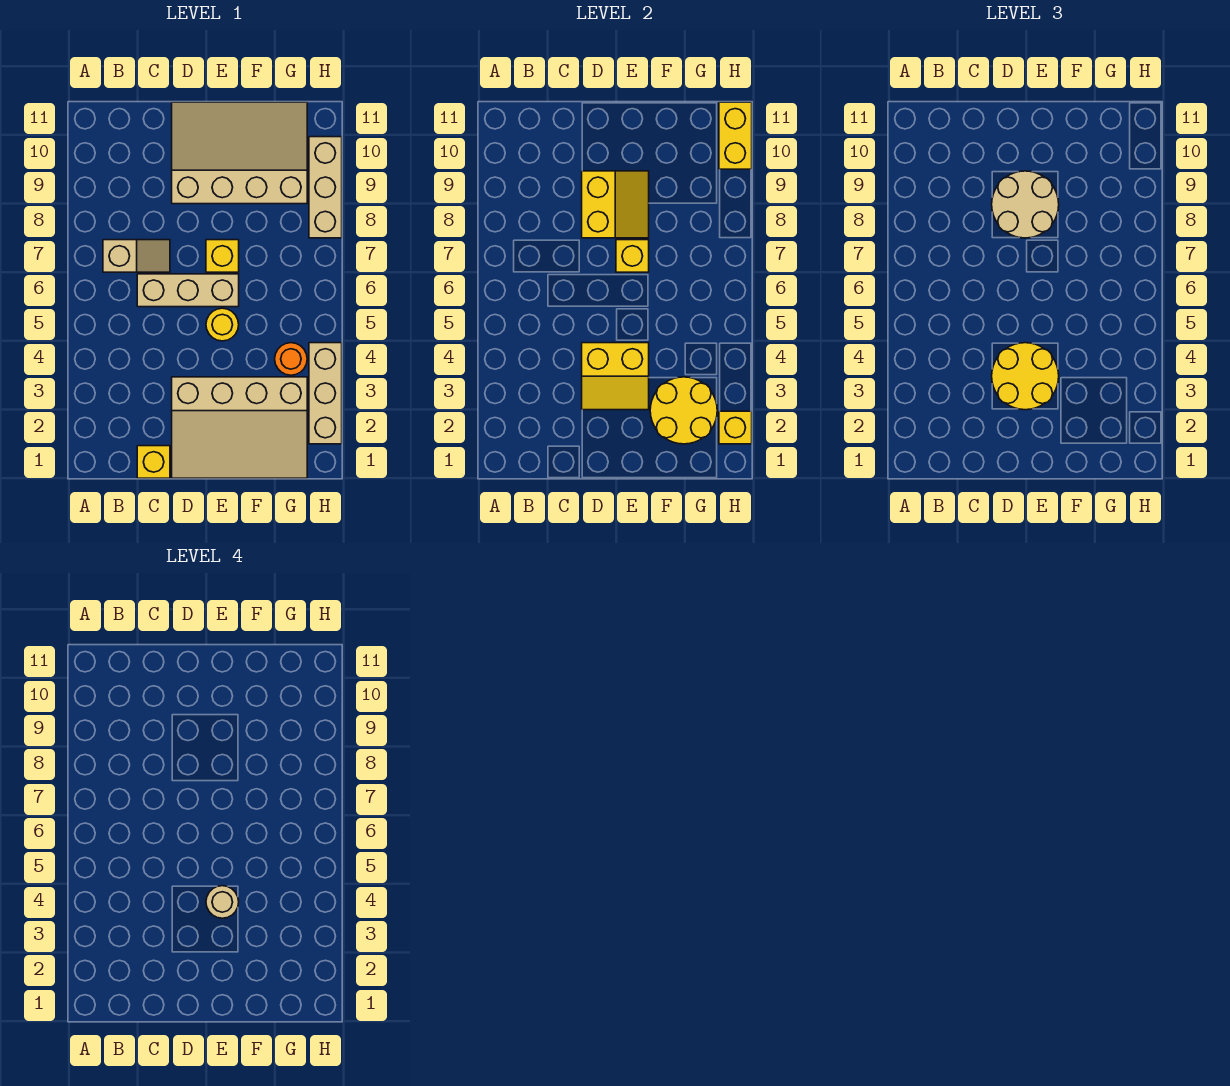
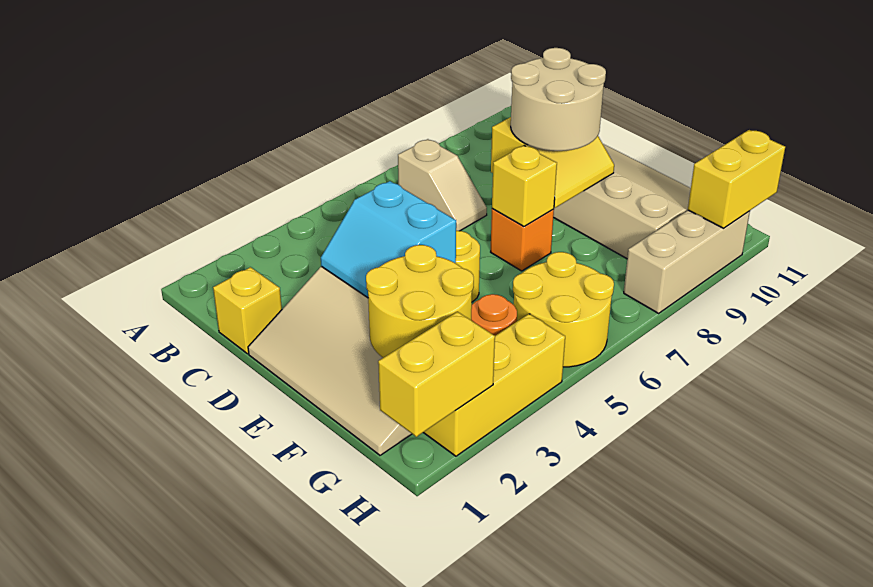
tan 1x3 brick [137,274,239,307] -> none
yellow 2x2 slope [582,343,649,410] -> cyan 2x2 slope [321,181,456,298]
yellow 2x2 round brick [992,343,1059,410] -> yellow 2x2 round brick moved to [513,252,614,367]
tan 1x1 round brick [206,886,239,918] -> none
yellow 1x1 brick [206,240,239,272] -> orange 1x1 brick [491,209,554,271]
tan 1x3 brick [309,343,342,444] -> yellow 1x3 brick [423,314,565,456]
yellow 1x1 brick [719,411,752,444] -> yellow 1x2 brick [378,312,495,437]

